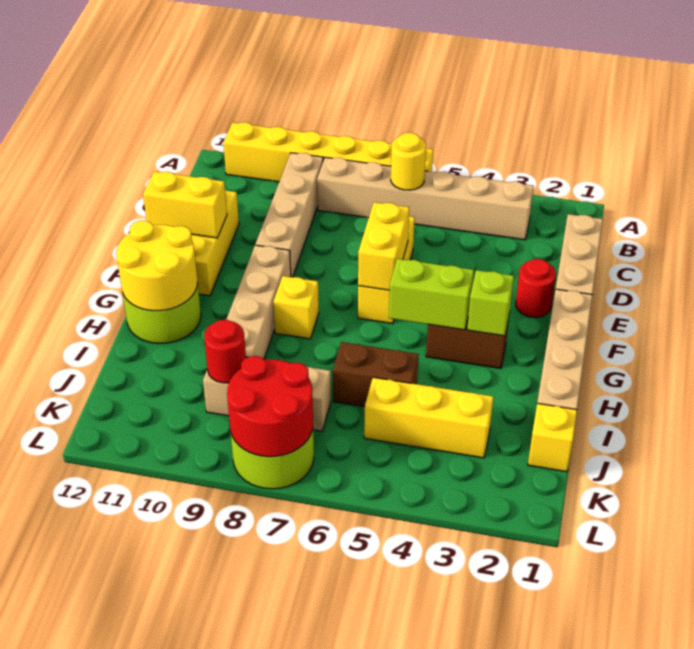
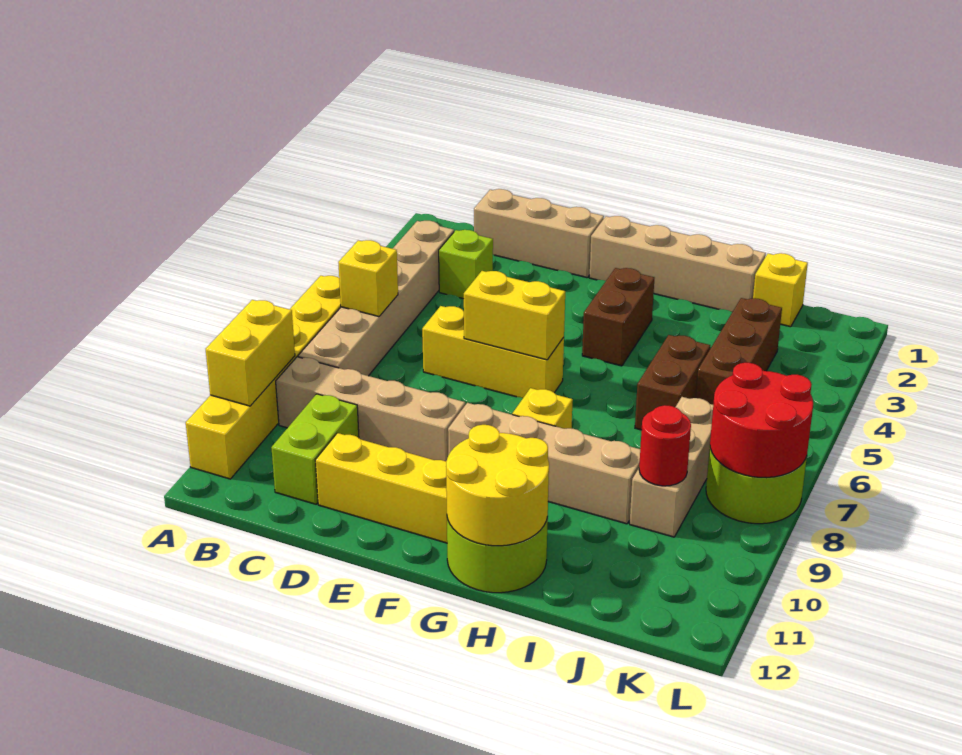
yellow 1x1 round brick [391,133,426,190] -> yellow 1x1 brick [338,240,398,317]
red 1x1 round brick [516,259,556,317] -> none
yellow 1x2 brick [143,172,227,238] -> yellow 1x2 brick moved to [206,300,295,406]
lime 1x1 brick [467,270,514,336] -> lime 1x1 brick moved to [439,230,493,299]
lime 1x2 brick [389,259,474,330] -> lime 1x2 brick moved to [271,394,359,504]
yellow 1x3 brick [364,377,493,458] -> brown 1x3 brick [696,298,782,405]

